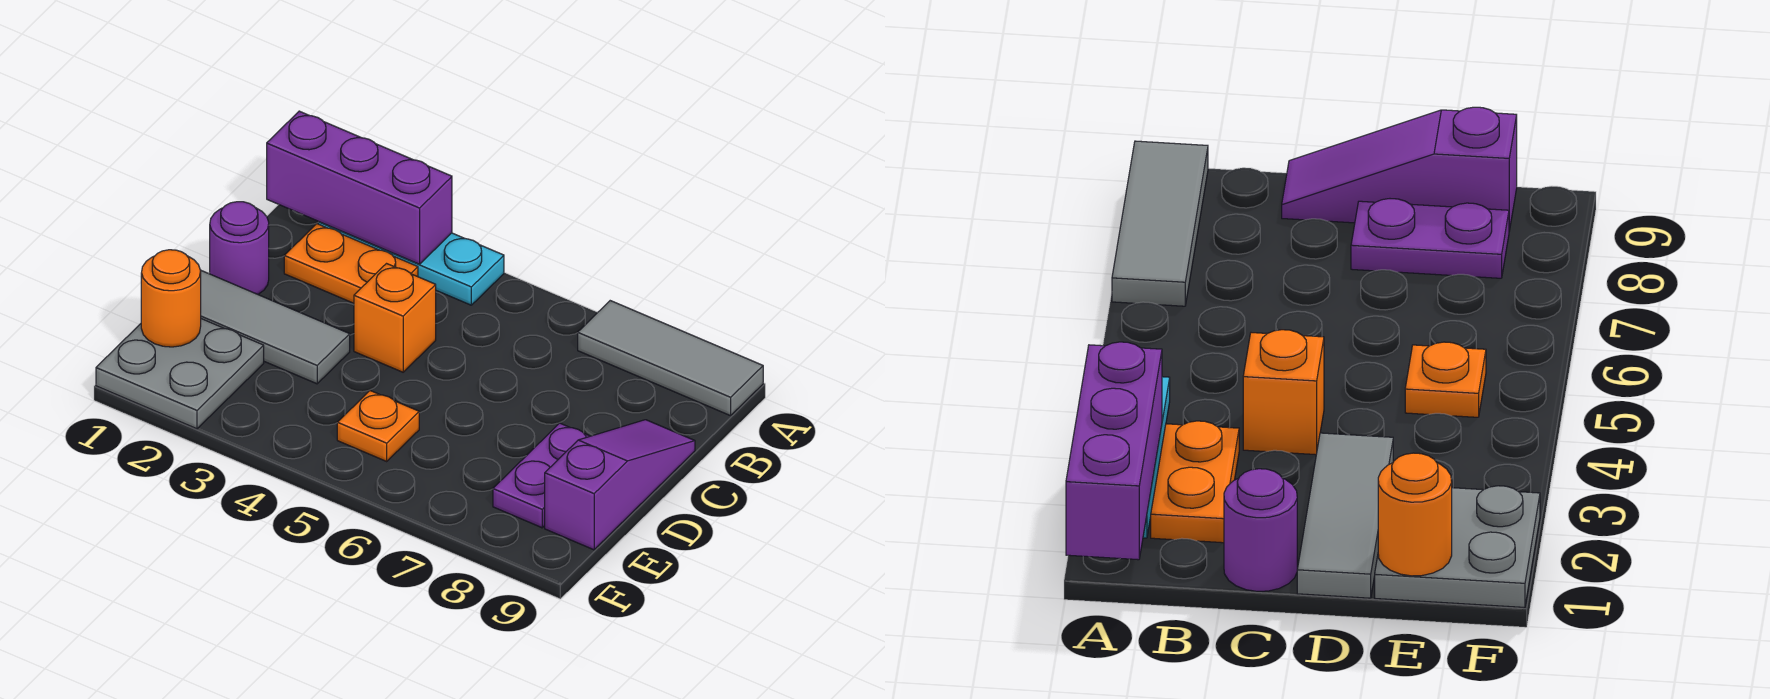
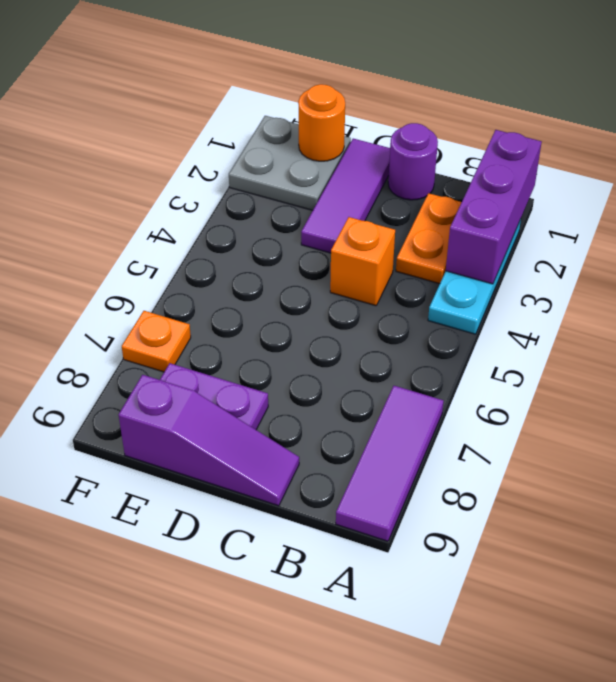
grey 1x3 tile [578,301,763,416] -> purple 1x3 tile [336,386,444,541]
grey 1x3 tile [200,270,350,384] -> purple 1x3 tile [301,139,390,253]
orange 1x1 plate [337,391,419,461] -> orange 1x1 plate moved to [122,311,191,372]

